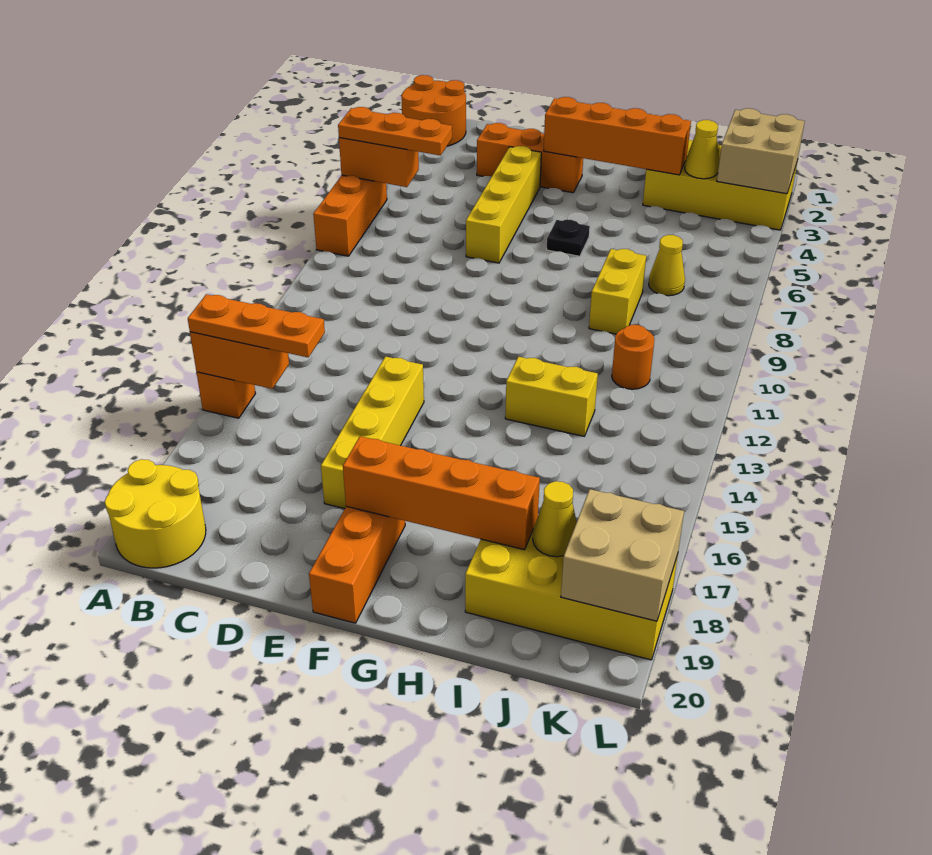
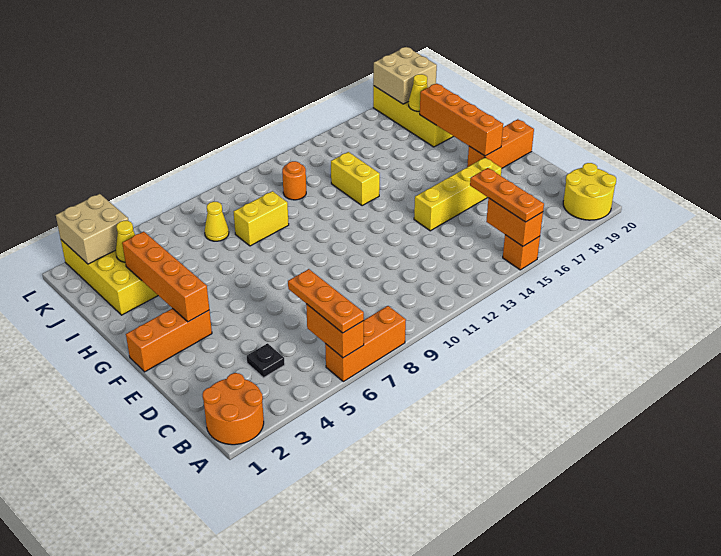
orange 1x3 brick [477,123,583,193] -> orange 1x3 brick turned to [126,308,212,372]
yellow 1x4 brick [466,146,541,263] -> none
black 1x1 plate [546,220,590,256] -> black 1x1 plate moved to [247,343,285,378]

